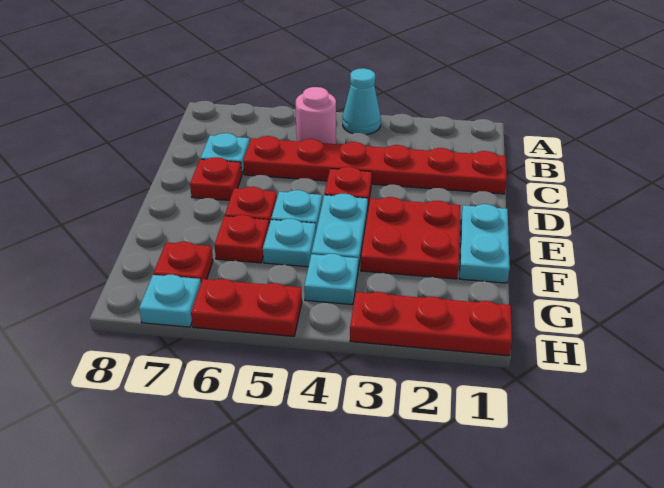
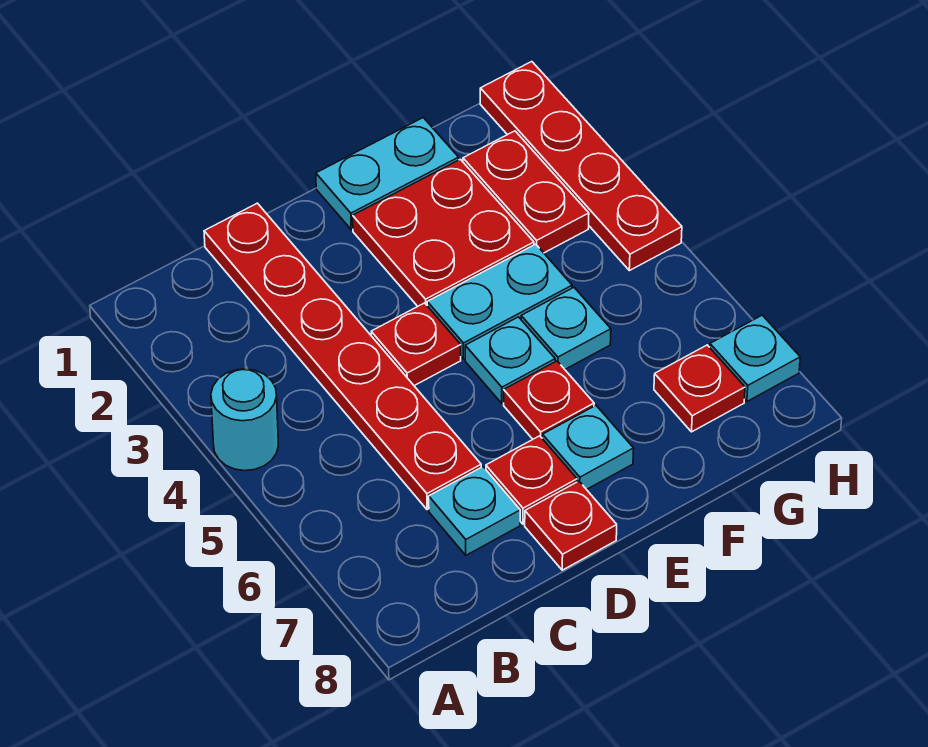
cyan 1x1 cone [343,68,381,135] -> cyan 1x1 round brick [211,369,278,471]
pink 1x1 round brick [296,87,336,144] -> none
red 1x1 plate [214,215,269,263] -> red 1x1 plate moved to [525,481,617,570]
cyan 1x1 plate [304,254,358,305] -> cyan 1x1 plate moved to [542,406,634,490]
red 1x3 plate [350,292,512,356] -> red 1x4 plate [480,62,682,271]
red 1x2 plate [191,279,302,336] -> red 1x2 plate moved to [463,131,589,253]

